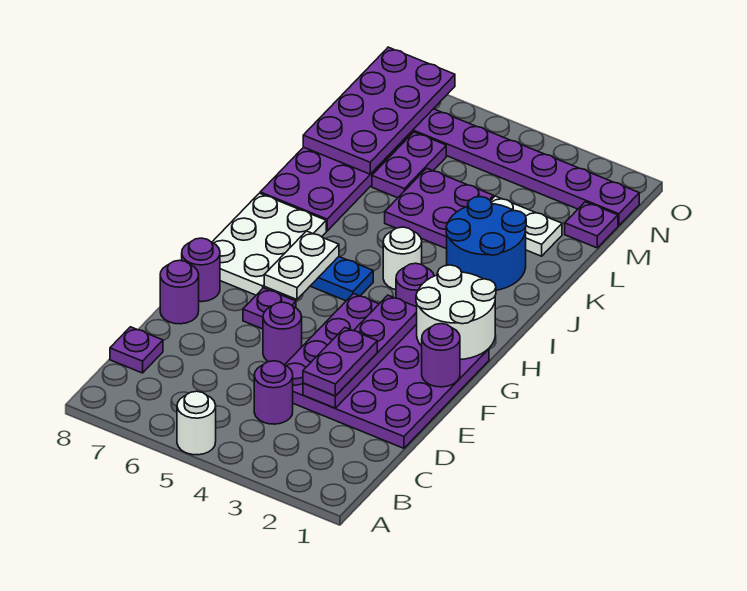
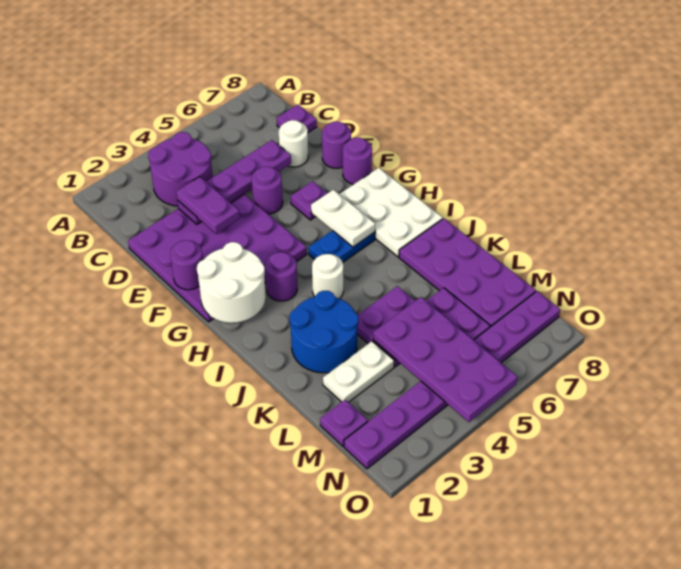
white 1x1 round brick [177,391,216,455] -> white 1x1 round brick moved to [279,120,308,167]
purple 1x1 round brick [254,361,293,424] -> purple 2x2 round brick [148,132,213,206]
purple 1x4 plate [303,295,417,408] -> purple 1x4 plate turned to [177,140,291,224]
purple 2x4 plate [303,47,455,174] -> purple 2x4 plate moved to [373,297,518,422]

